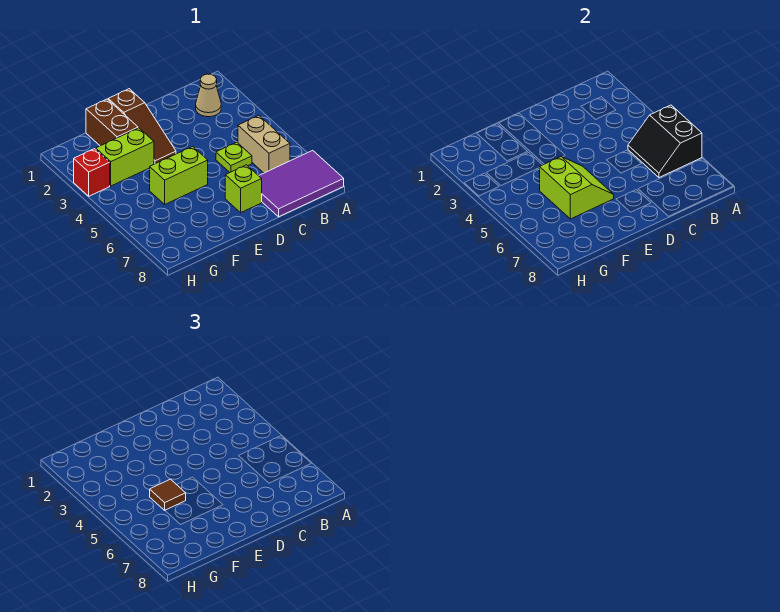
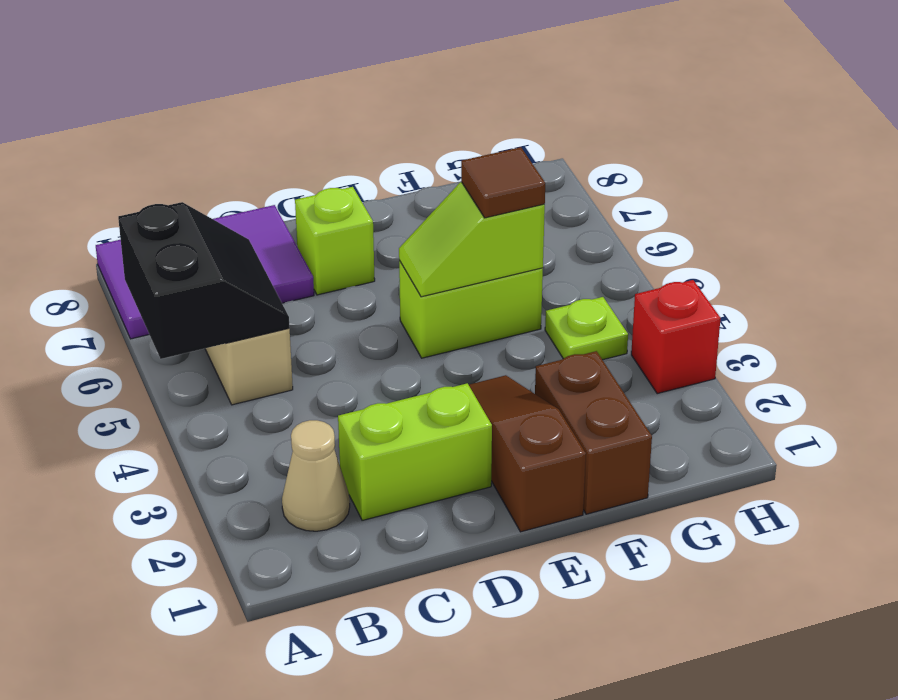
lime 1x1 plate [216,142,252,172] -> lime 1x1 plate moved to [545,297,628,360]
lime 2x2 slope [540,157,614,219] -> lime 1x2 slope [399,182,545,297]
lime 1x2 brick [96,128,154,186] -> lime 1x2 brick moved to [338,383,492,521]

